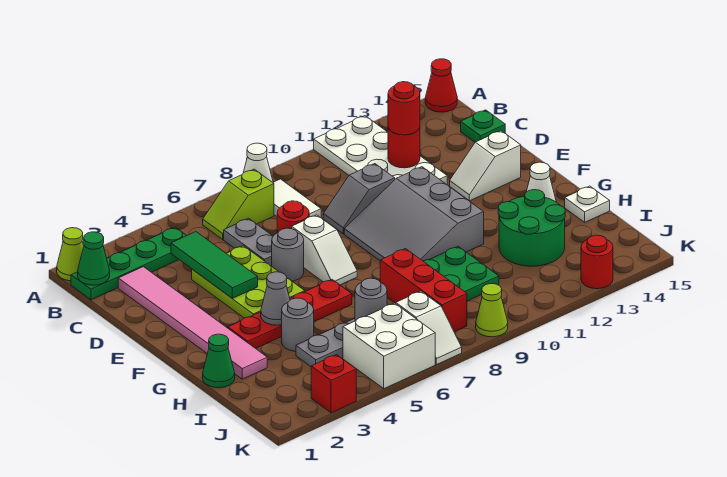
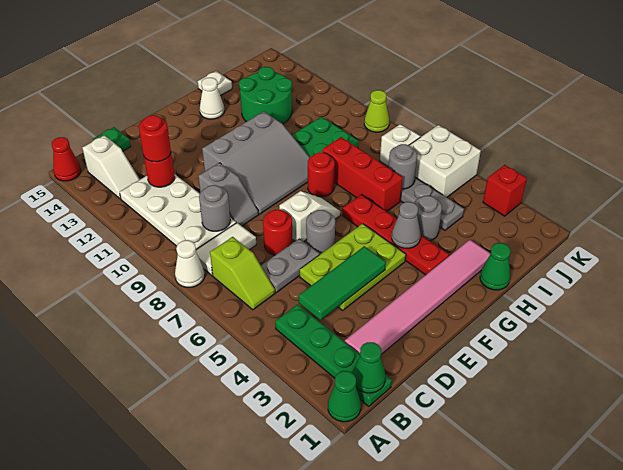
lime 1x1 cone [57,228,84,281] -> green 1x1 cone [328,371,361,422]
white 2x4 plate [314,116,447,185] -> white 2x4 plate turned to [120,174,236,249]
none -> grey 1x1 round brick [199,185,230,231]
white 1x2 slope [450,131,521,201] -> white 1x2 slope moved to [82,135,140,199]
red 1x3 brick [380,249,467,332] -> red 1x3 brick turned to [322,137,403,211]
red 1x1 round brick [581,235,613,289] -> red 1x1 round brick moved to [308,152,335,197]

